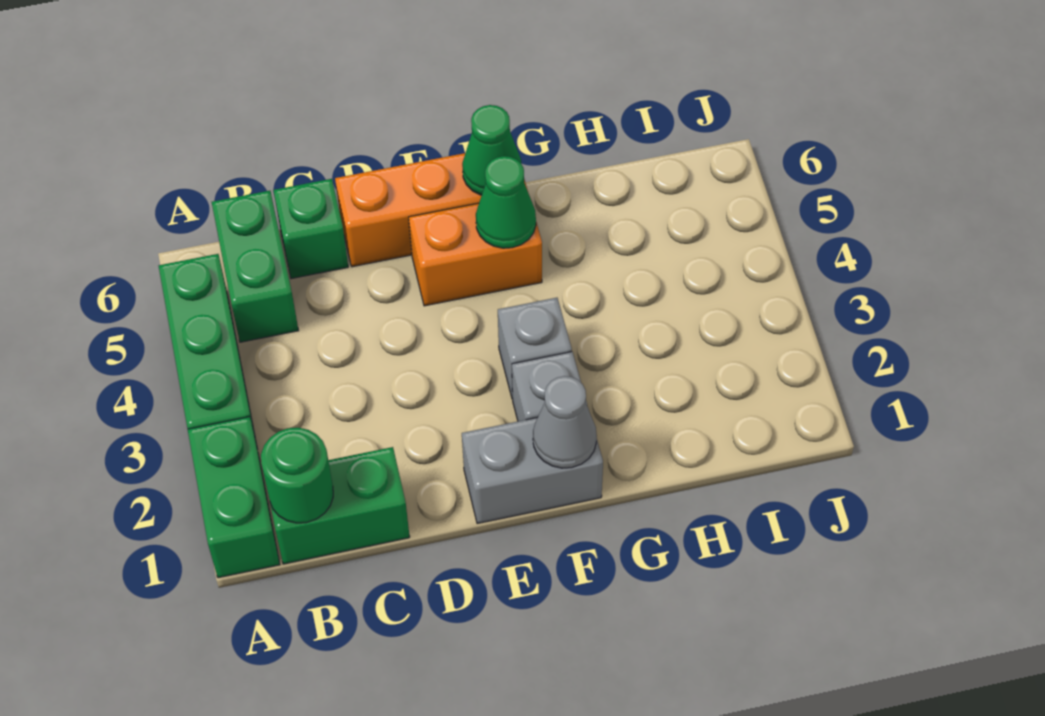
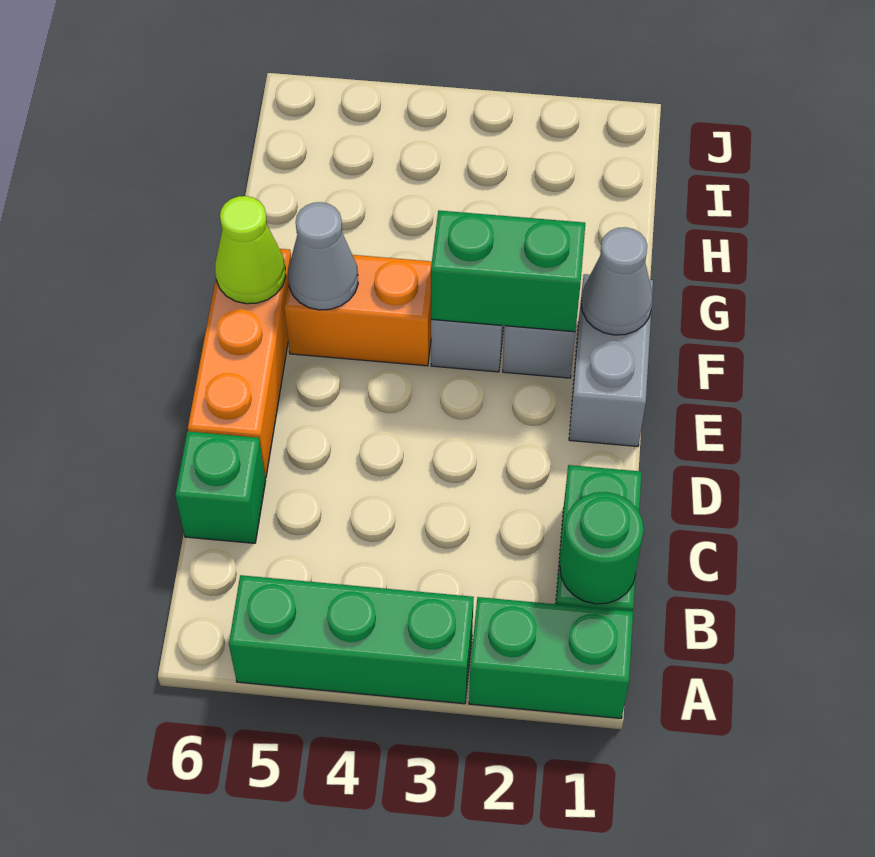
green 1x2 brick [212,191,299,342] -> green 1x2 brick moved to [431,211,585,332]
orange 1x2 brick [409,203,542,306] -> orange 1x2 brick turned to [284,255,432,366]
green 1x1 cone [476,156,536,248] -> grey 1x1 cone [288,202,358,310]
green 1x1 cone [462,105,521,195] -> lime 1x1 cone [215,196,286,304]

